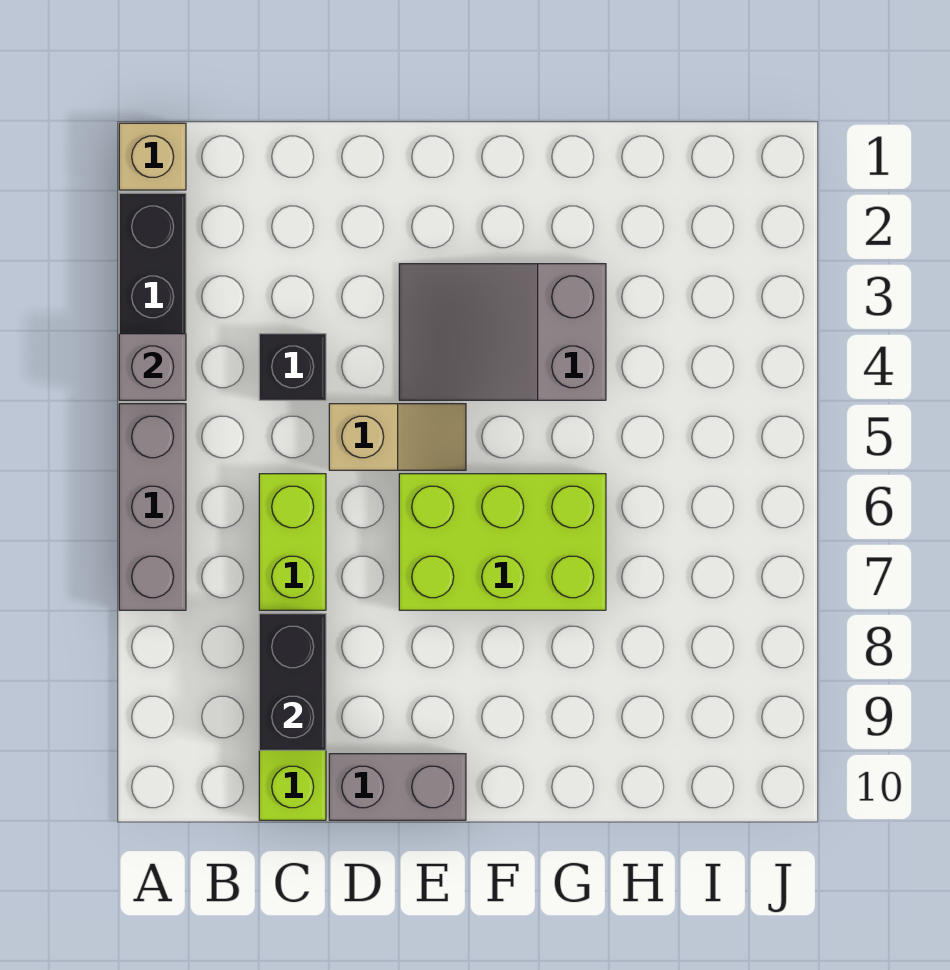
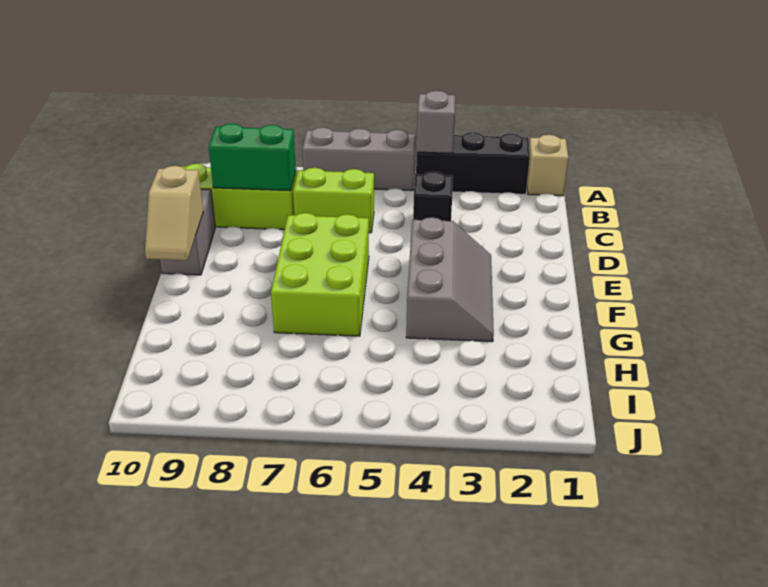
black 1x2 brick [259,614,326,750] -> green 1x2 brick [209,124,296,191]
tan 1x2 slope [329,404,466,470] -> tan 1x2 slope moved to [145,166,203,261]
grey 2x3 slope [399,264,606,400] -> grey 2x3 slope turned to [406,217,494,342]

